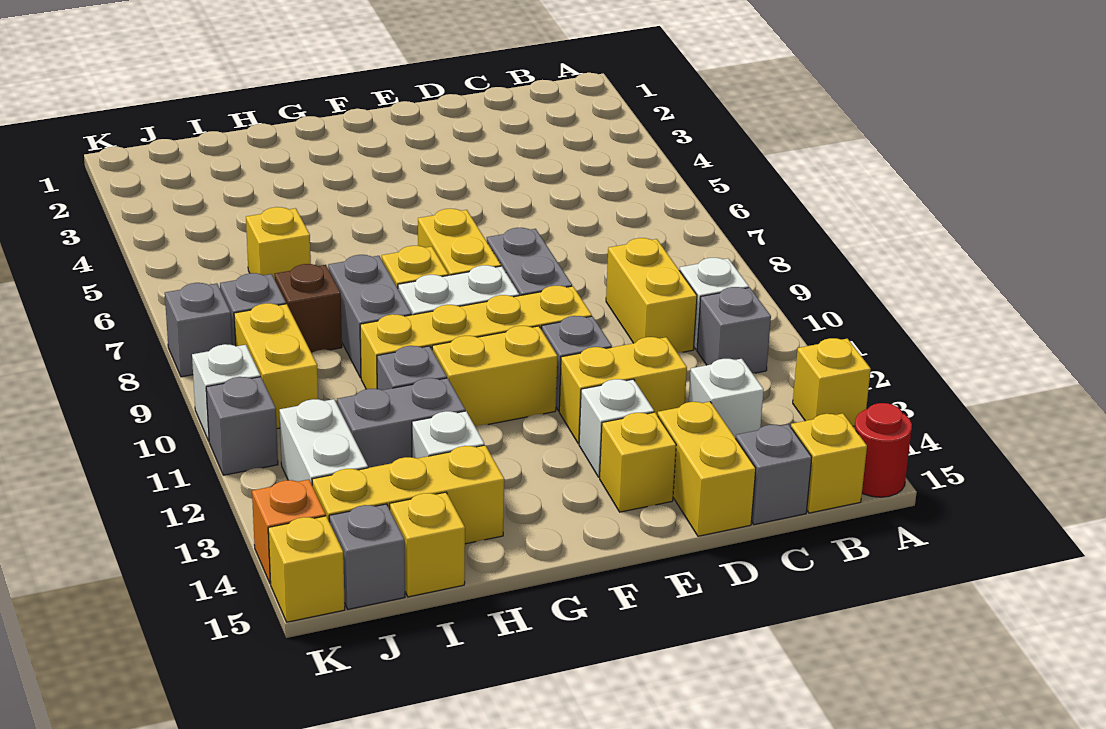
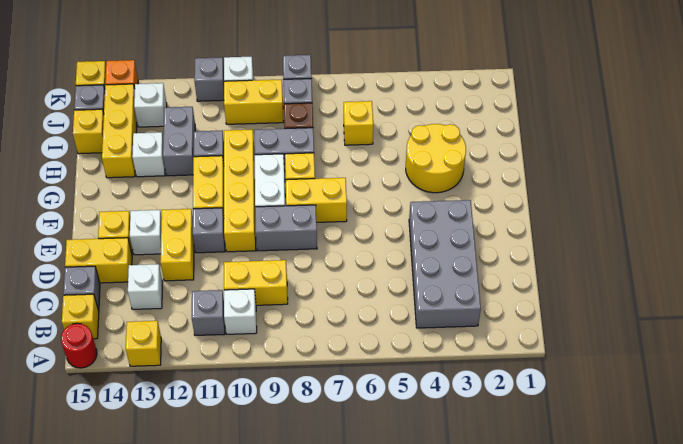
none -> grey 2x4 brick [409,200,481,328]
none -> yellow 2x2 round brick [406,124,466,193]
white 1x2 brick [279,399,368,484] -> white 1x1 brick [134,83,167,127]

